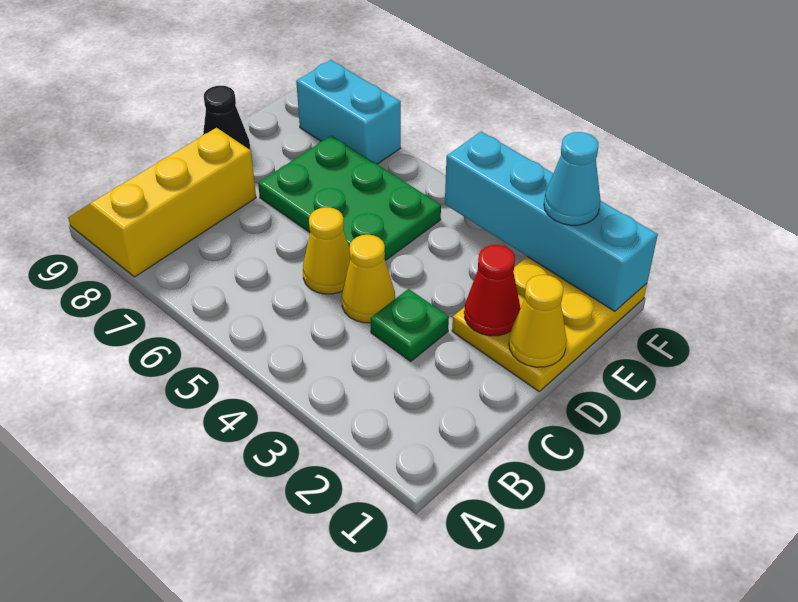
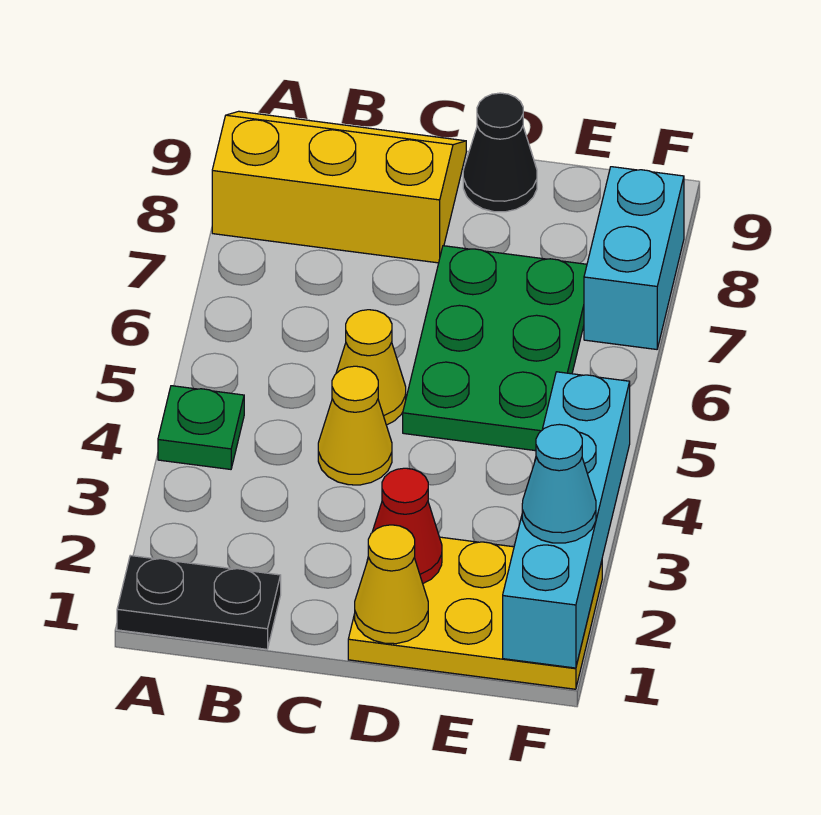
none -> black 1x2 plate [117,555,281,649]
green 1x1 plate [371,289,449,361] -> green 1x1 plate moved to [158,386,244,469]

